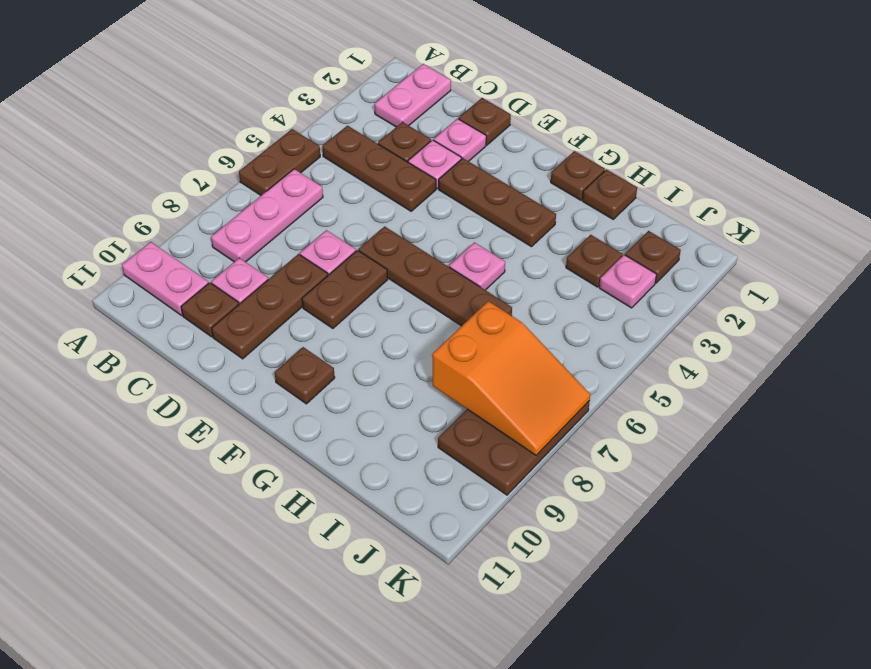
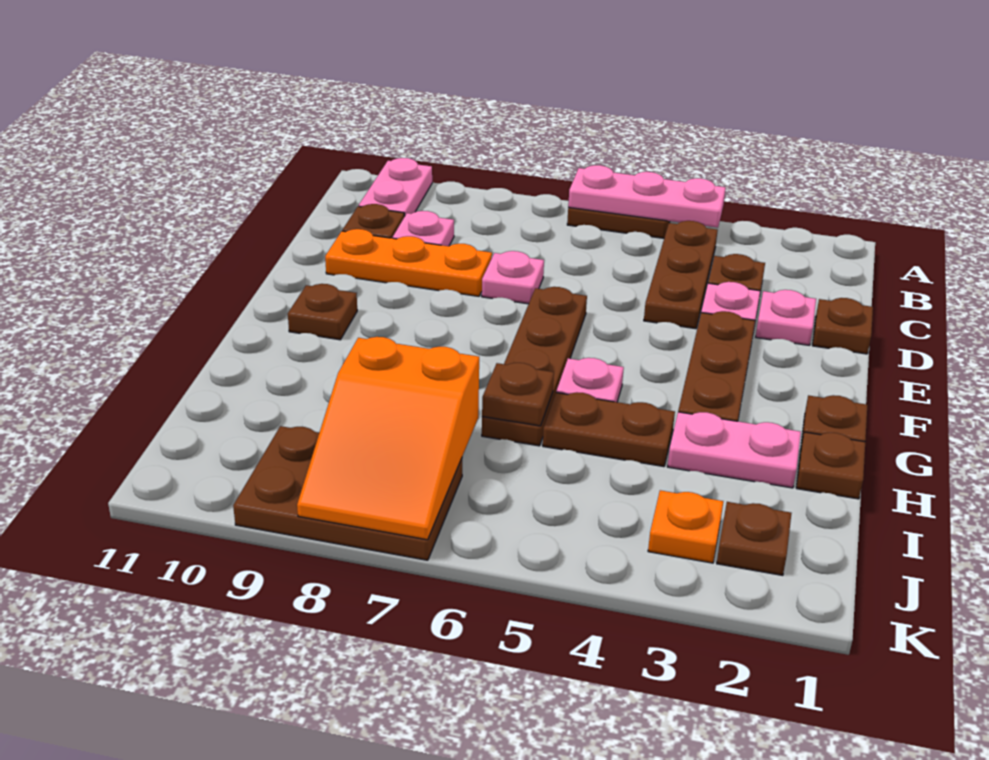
pink 1x2 plate [374,64,451,127] -> pink 1x2 plate moved to [668,412,801,488]
pink 1x3 plate [211,169,323,262] -> pink 1x3 plate moved to [568,165,726,228]
brown 1x3 plate [212,254,328,359] -> orange 1x3 plate [325,229,492,296]
brown 1x2 plate [302,250,388,328] -> brown 1x2 plate moved to [543,392,675,467]
brown 1x1 plate [566,235,622,287] -> brown 1x1 plate moved to [482,363,554,426]
pink 1x1 plate [599,255,657,308] -> orange 1x1 plate [648,490,723,563]

